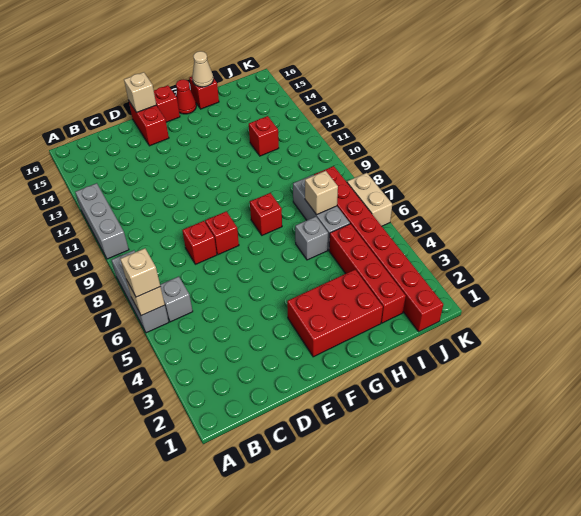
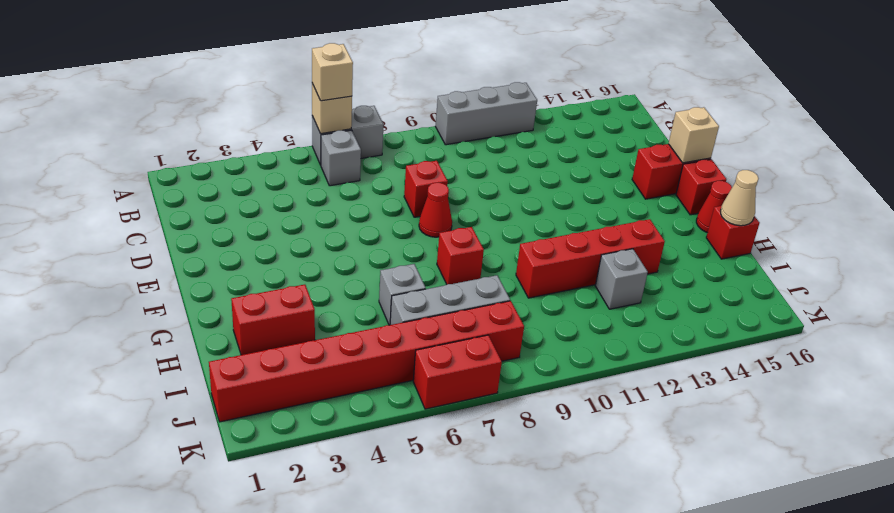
grey 1x3 brick [112,250,169,333] -> grey 1x2 brick [312,106,384,165]
red 1x1 brick [205,211,239,255] -> red 1x1 cone [419,183,452,237]
red 2x3 brick [287,270,383,357] -> red 1x2 brick [231,285,315,355]
red 1x4 brick [329,224,406,323] -> red 1x4 brick moved to [516,219,665,298]
tan 1x1 brick [305,171,338,215] -> none
red 1x1 brick [249,116,279,156] -> grey 1x1 brick [595,249,648,309]
tan 1x2 brick [347,173,392,226] -> red 1x2 brick [413,335,502,409]

